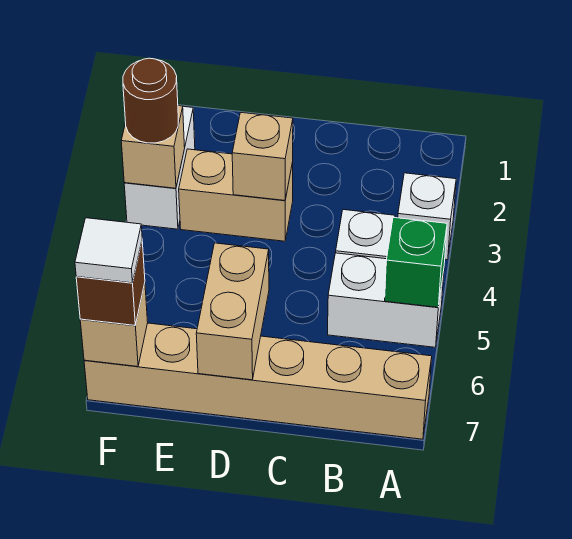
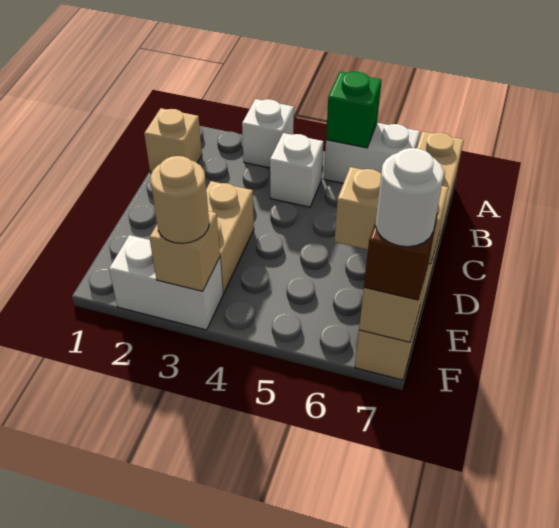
white 1x2 brick [327,253,444,347] -> white 1x2 brick turned to [324,123,420,183]
tan 1x1 brick [232,113,293,200] -> tan 1x1 brick moved to [144,108,202,173]
brown 1x1 round brick [123,58,178,143] -> tan 1x1 round brick [150,156,209,243]
white 1x1 tile [75,218,142,283] -> white 1x1 round brick [375,148,444,247]

